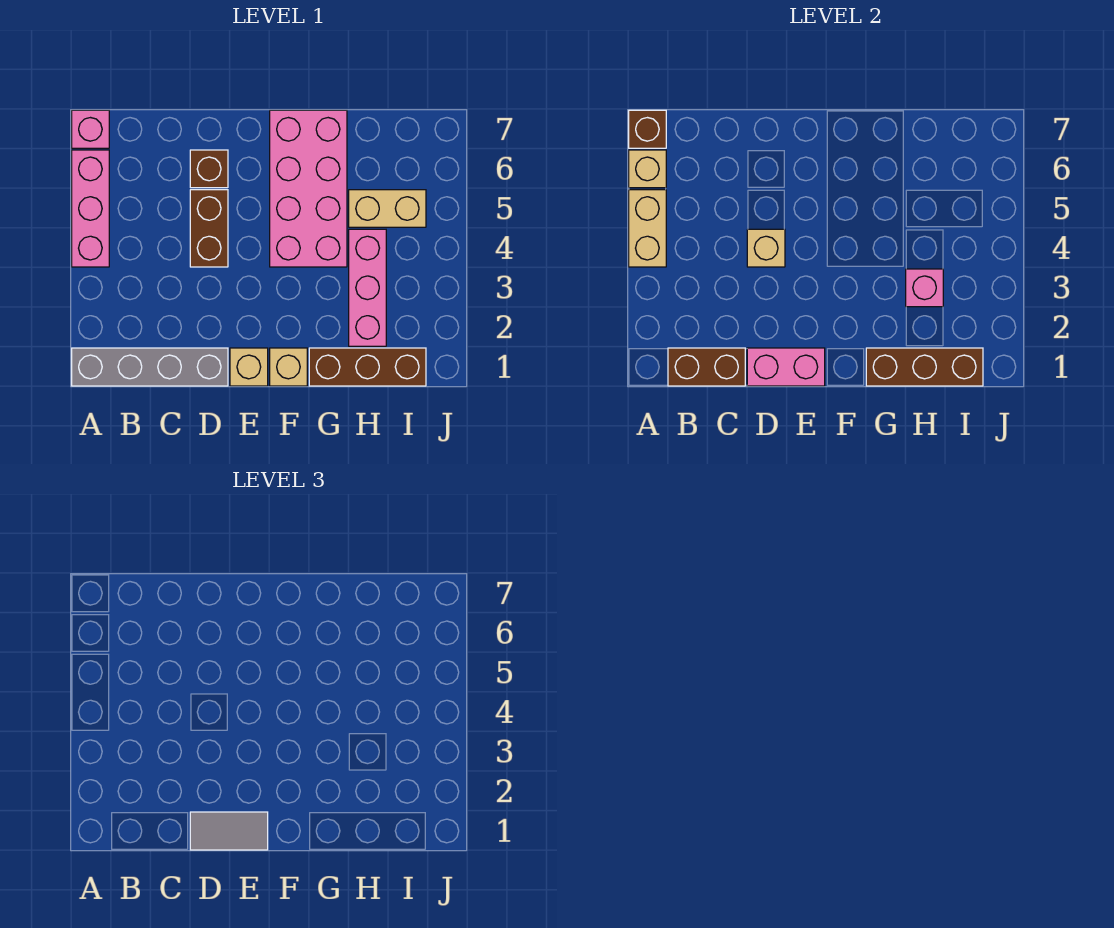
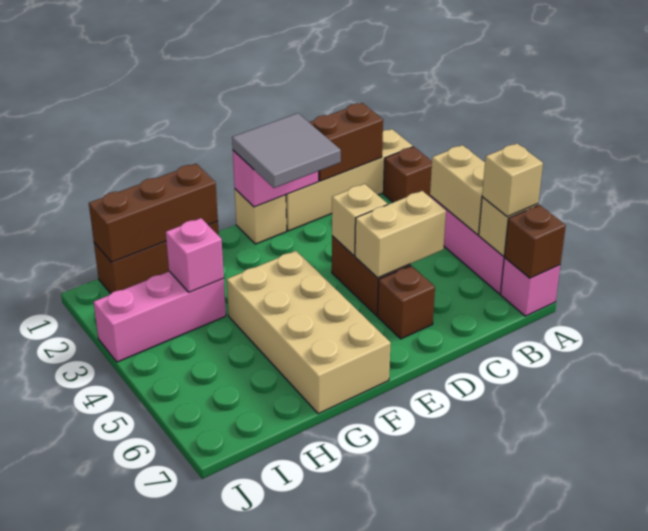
grey 1x4 brick [72,348,228,386] -> tan 1x4 brick [286,129,413,231]
none -> brown 1x1 brick [383,147,432,202]
grey 1x2 tile [190,812,268,850] -> grey 2x2 tile [232,113,341,188]
tan 1x1 brick [270,348,307,386] -> tan 1x1 brick moved to [482,144,543,216]
pink 2x4 brick [270,110,347,267] -> tan 2x4 brick [227,251,391,414]
pink 1x3 brick [349,229,386,346] -> pink 1x3 brick turned to [94,271,226,362]
tan 1x2 brick [349,190,426,227] -> tan 1x2 brick moved to [355,191,446,278]

